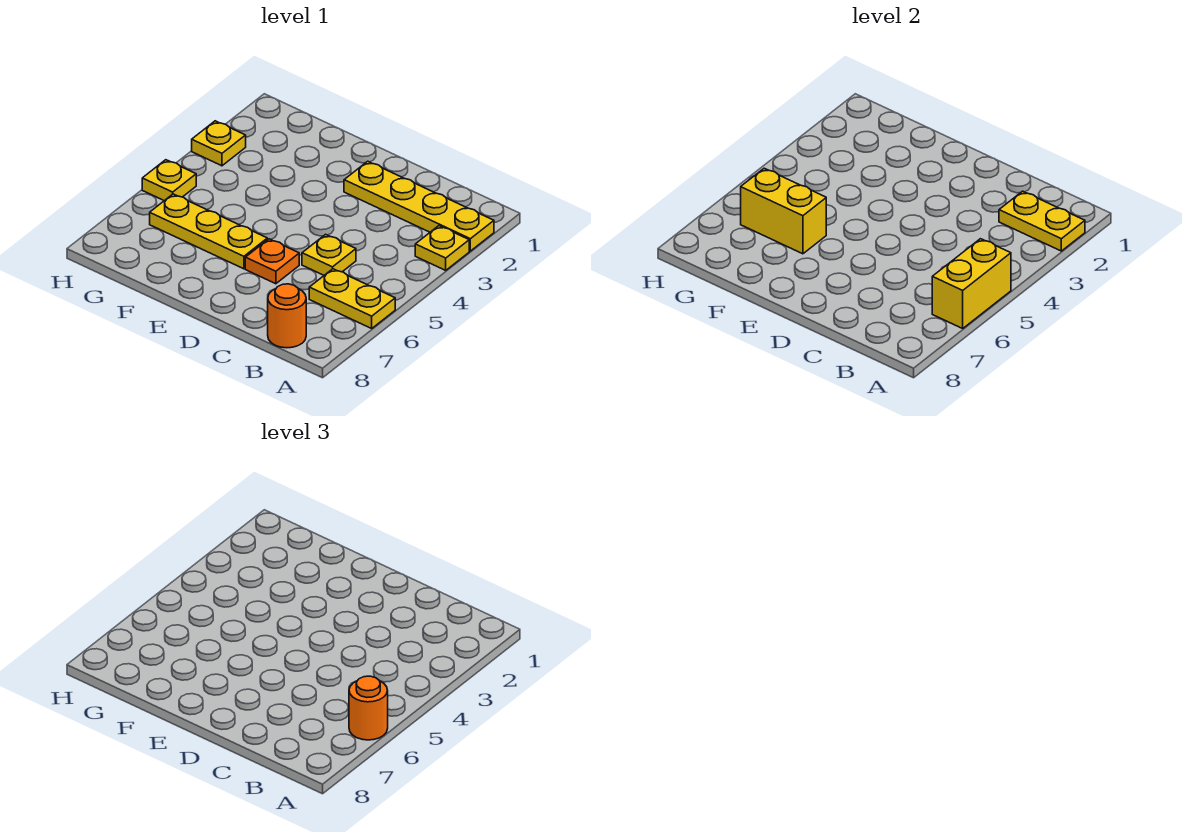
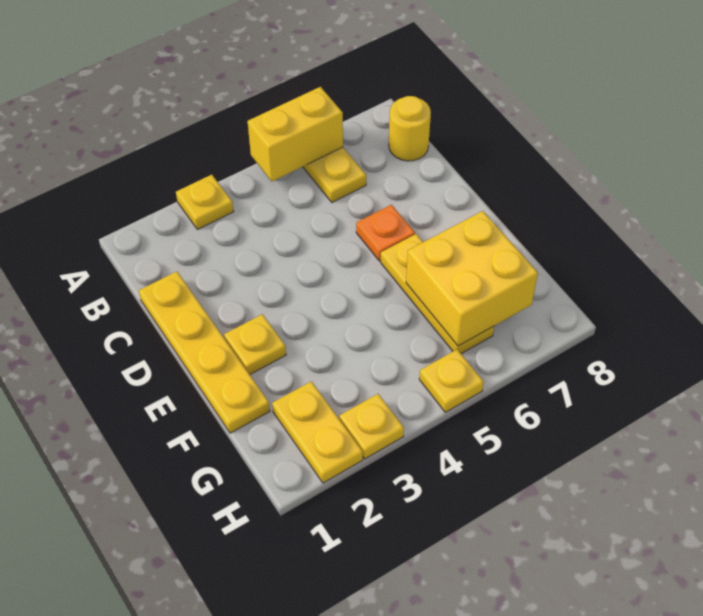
yellow 1x4 plate [344,161,494,251] -> yellow 1x4 plate moved to [139,271,270,433]
yellow 1x2 plate [999,191,1085,251] -> yellow 1x2 plate moved to [272,381,363,483]
orange 1x1 round brick [349,676,388,740] -> none
orange 1x1 round brick [268,284,306,348] -> yellow 1x1 round brick [389,96,431,161]
yellow 1x1 plate [302,234,356,275] -> yellow 1x1 plate moved to [224,314,286,374]
yellow 1x2 brick [741,168,826,254] -> yellow 2x2 brick [406,211,538,346]

